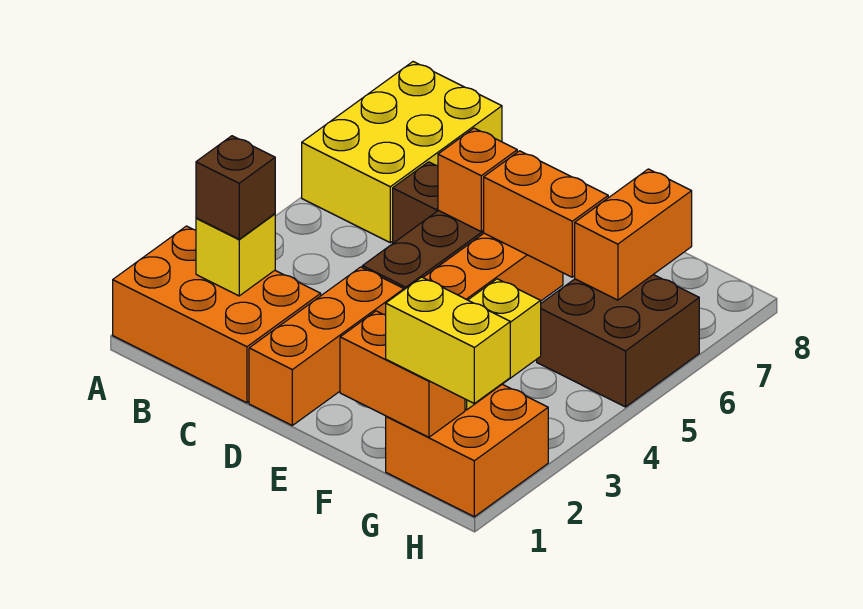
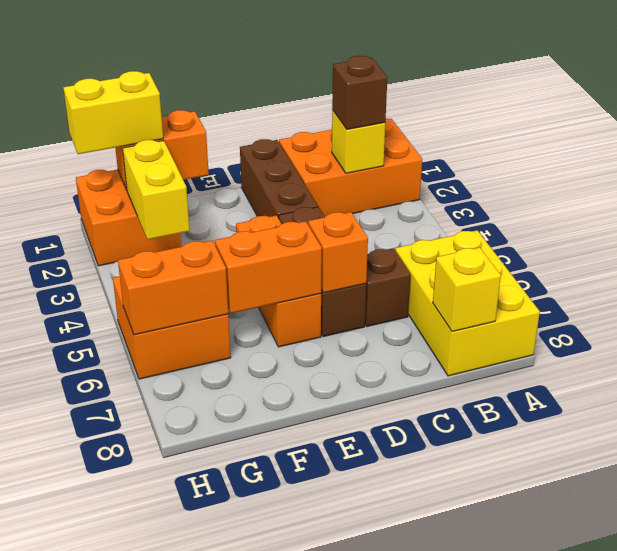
none -> yellow 1x1 brick [433,247,501,332]
orange 1x3 brick [249,267,404,425] -> brown 1x3 brick [240,139,318,218]
brown 2x2 brick [537,275,699,407] -> orange 2x2 brick [113,276,231,379]
orange 1x2 brick [575,169,692,300] -> orange 1x2 brick turned to [118,240,228,335]

